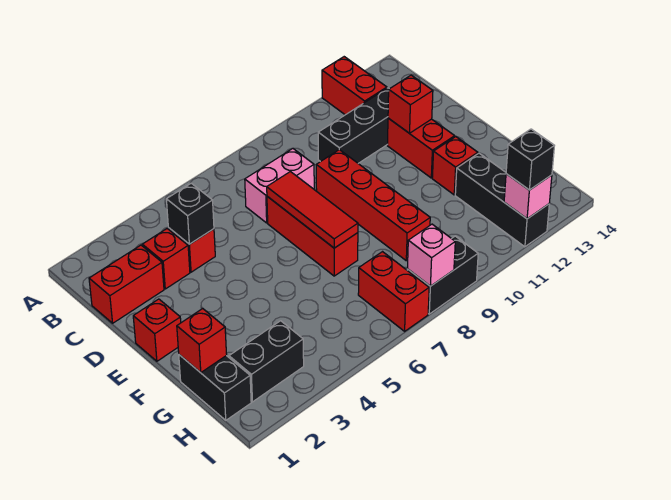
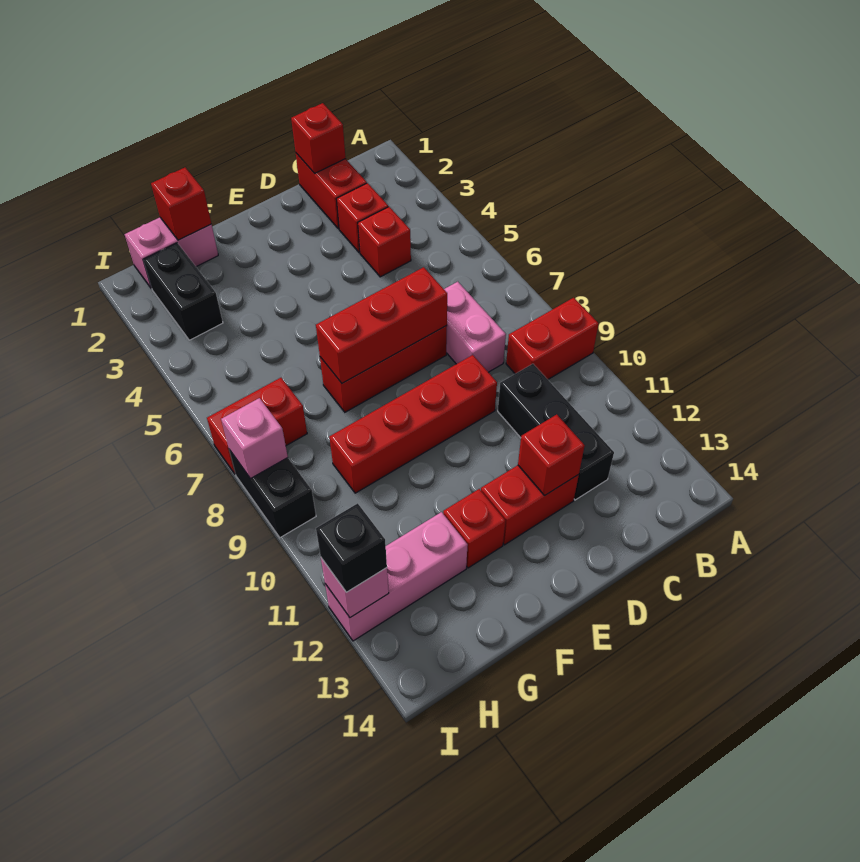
red 1x2 brick [322,57,387,115] -> red 1x2 brick moved to [506,298,599,379]
black 1x1 brick [166,183,214,244] -> none
red 1x3 tile [267,172,358,248] -> red 1x3 brick [316,267,447,383]
red 1x1 brick [133,299,181,361] -> red 1x1 brick moved to [291,103,346,173]
black 1x2 brick [179,355,251,420] -> pink 1x2 brick [125,217,218,289]
black 1x3 brick [455,153,549,247] -> pink 1x3 brick [325,512,468,641]

